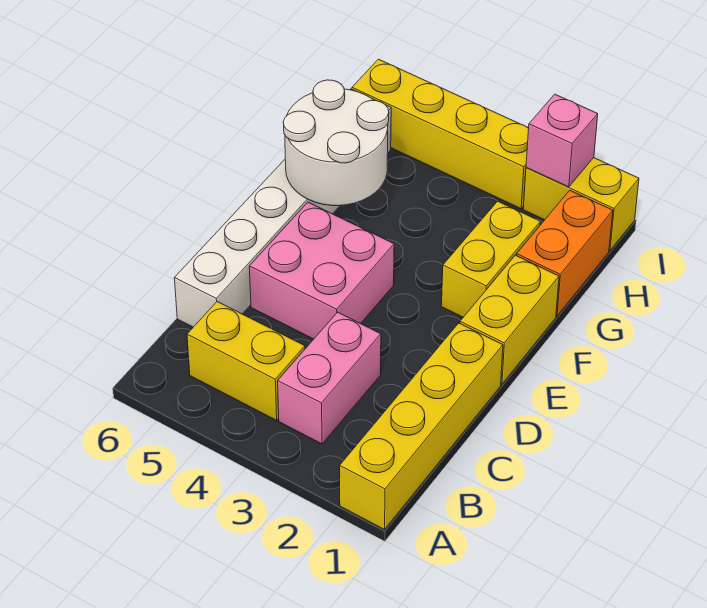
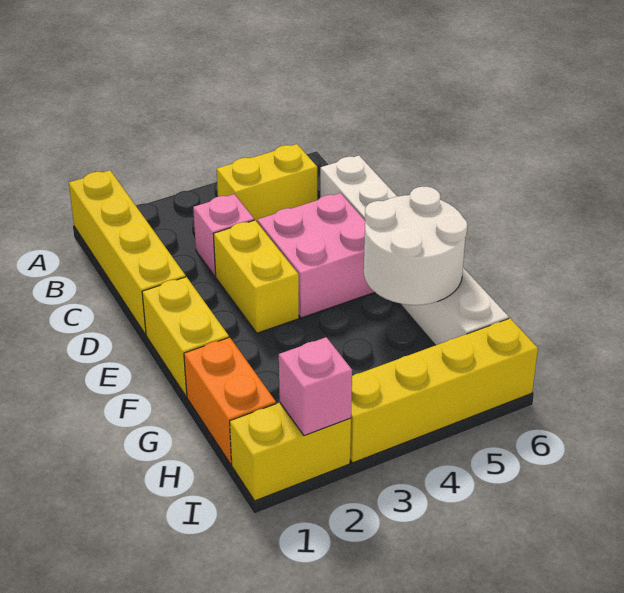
pink 1x2 brick [278,312,381,444] -> pink 1x1 brick [193,194,254,276]
yellow 1x2 brick [441,201,541,317] -> yellow 1x2 brick moved to [213,220,299,333]

